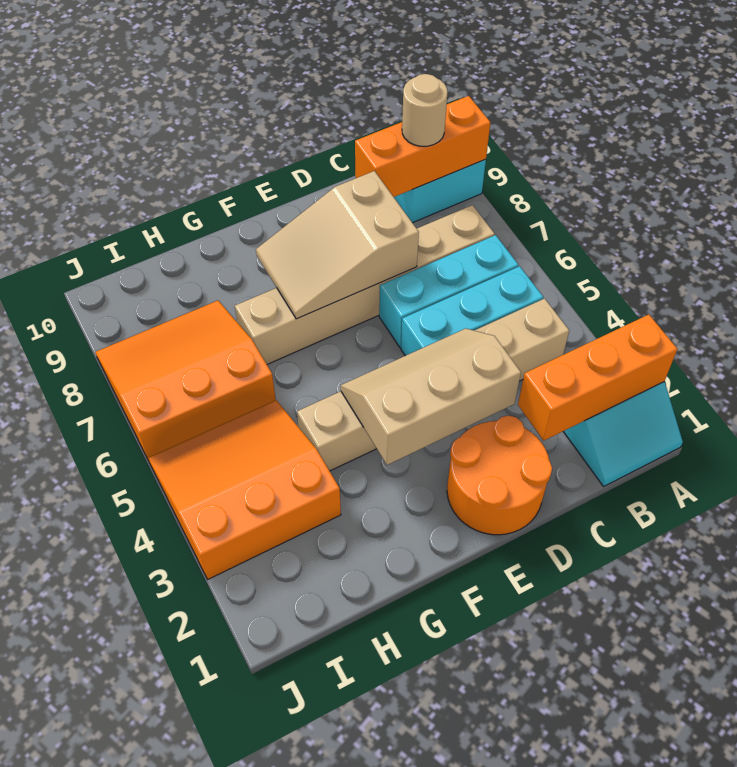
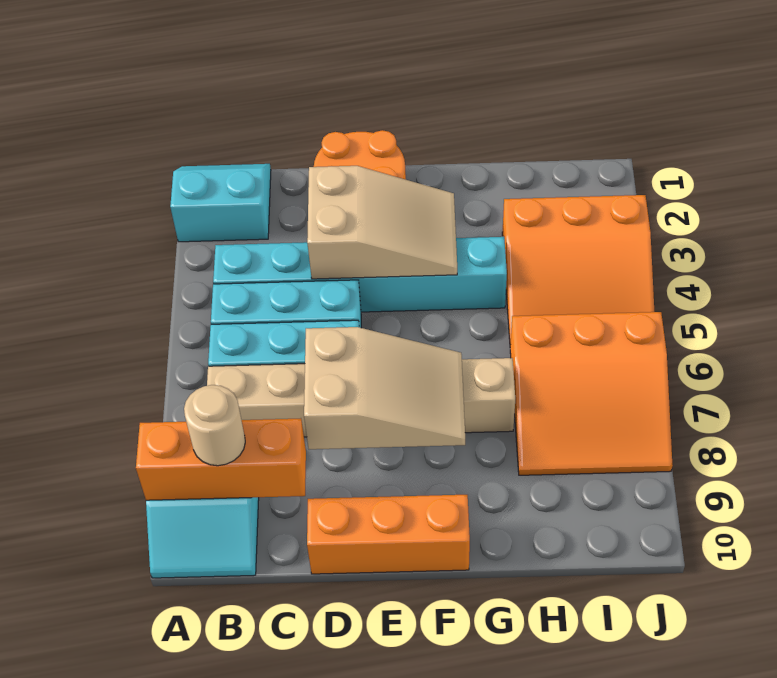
orange 1x3 brick [518,315,677,441] -> orange 1x3 brick moved to [307,495,470,574]
tan 1x6 brick [297,299,569,471] -> cyan 1x6 brick [213,237,507,312]
tan 2x3 slope [341,329,521,465] -> tan 2x3 slope turned to [307,166,457,279]

